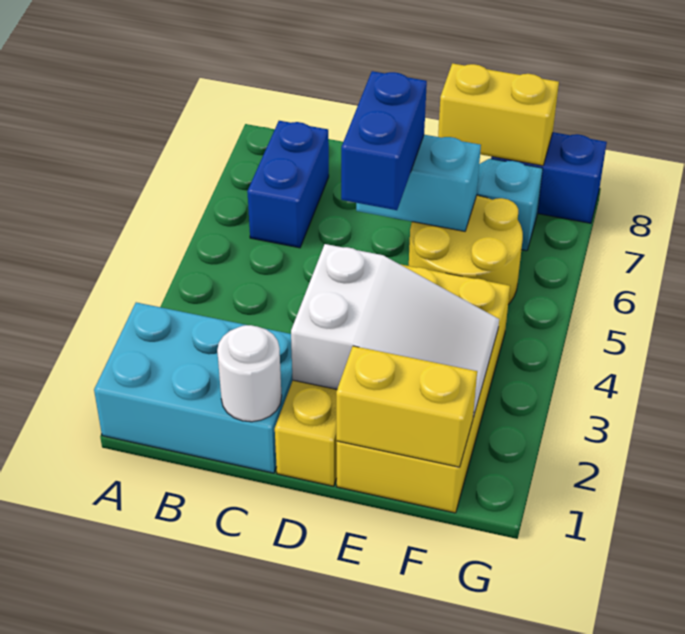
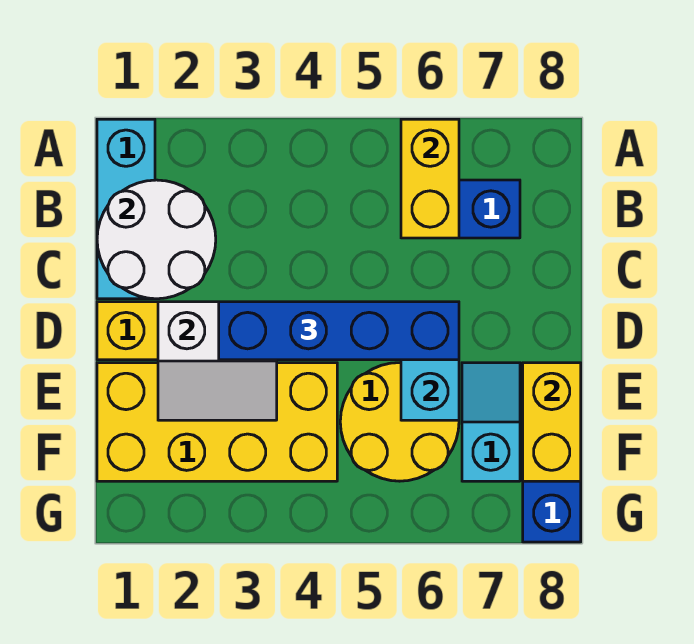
cyan 2x3 brick [94,302,293,473] -> cyan 1x3 brick [97,119,155,299]
white 1x1 round brick [217,325,282,422] -> white 2x2 round brick [97,180,216,299]
white 2x3 slope [291,244,499,417] -> white 2x2 slope [158,302,277,420]
blue 1x2 brick [341,71,427,210] -> blue 1x4 brick [219,302,459,360]
yellow 1x2 brick [336,346,477,467] -> yellow 1x2 brick moved to [401,119,459,238]

